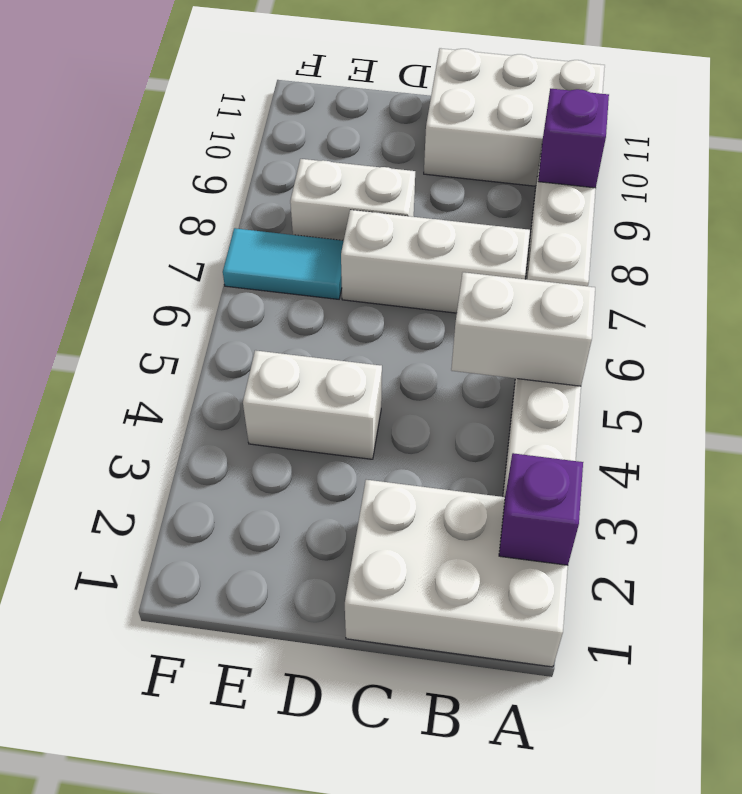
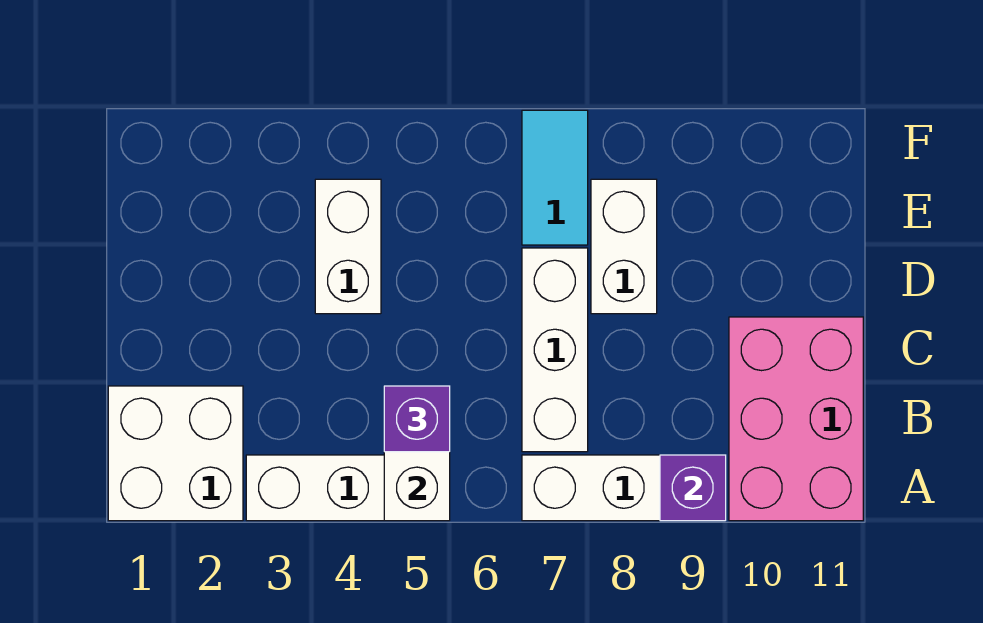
white 2x3 brick [345,480,568,667] -> white 2x2 brick [108,386,243,521]
purple 1x1 brick [499,453,583,565] -> purple 1x1 brick moved to [384,386,450,452]
white 2x3 brick [424,48,605,186] -> pink 2x3 brick [729,317,863,521]

